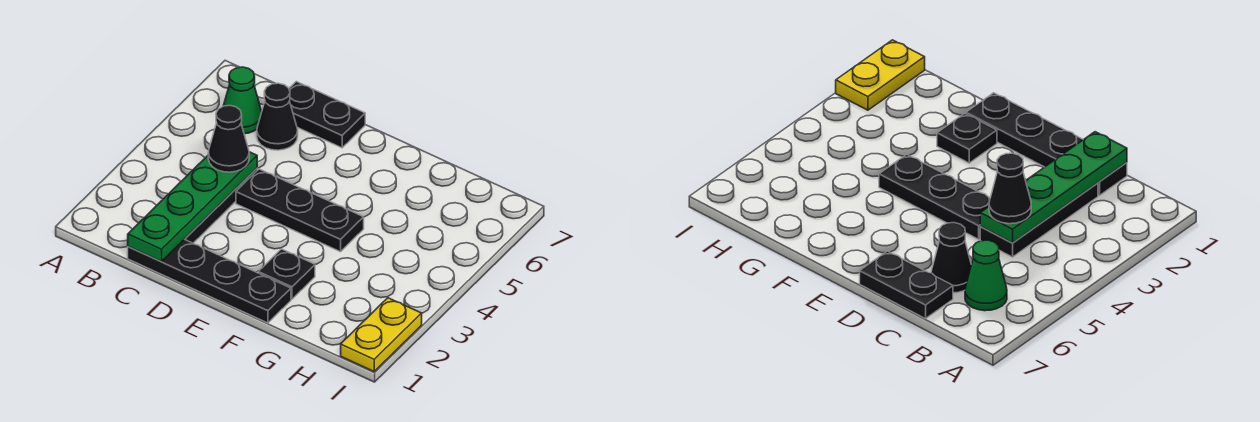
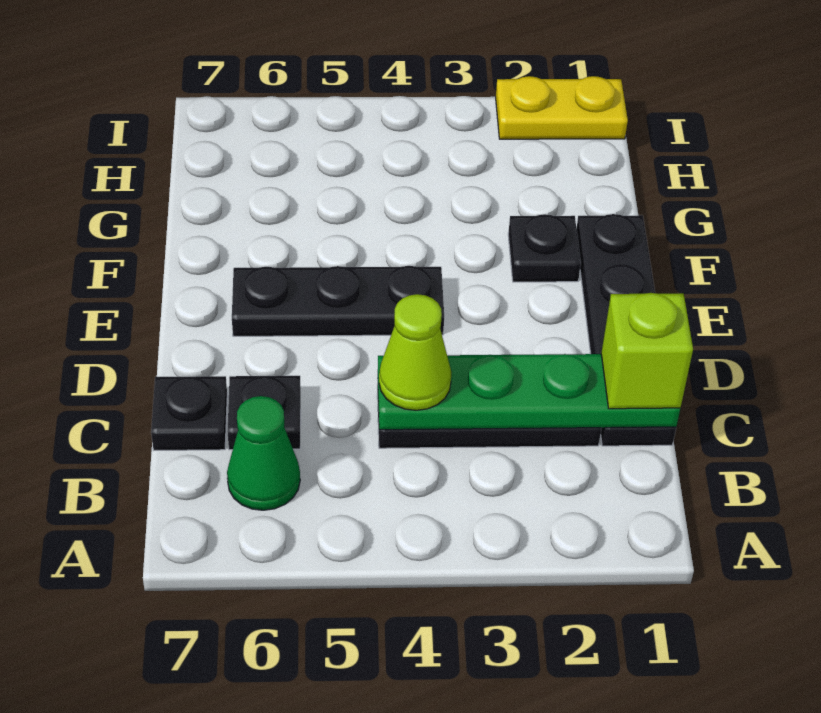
none -> lime 1x1 brick [601,293,693,409]
black 1x1 cone [208,105,249,172] -> lime 1x1 cone [379,294,451,410]
black 1x1 cone [257,83,298,150] -> black 1x1 plate [227,376,301,450]
black 1x2 plate [289,82,365,148] -> black 1x1 plate [151,376,227,450]
black 1x3 plate [236,169,364,252] -> black 1x3 plate turned to [232,266,444,336]

